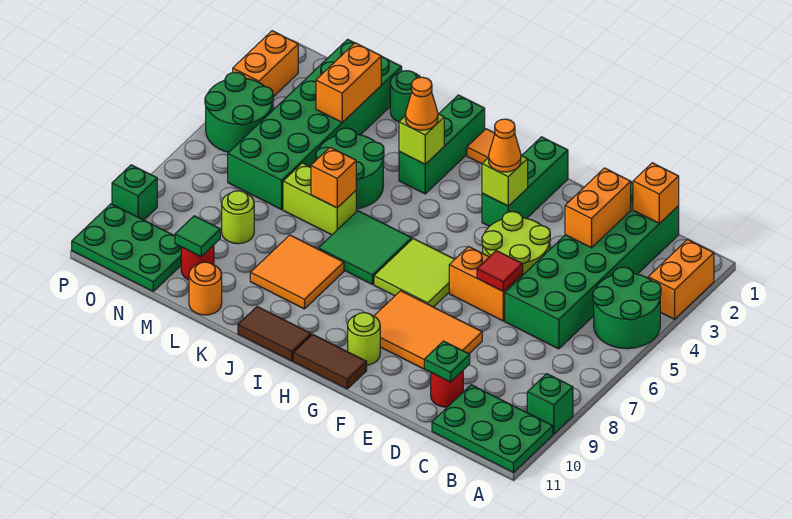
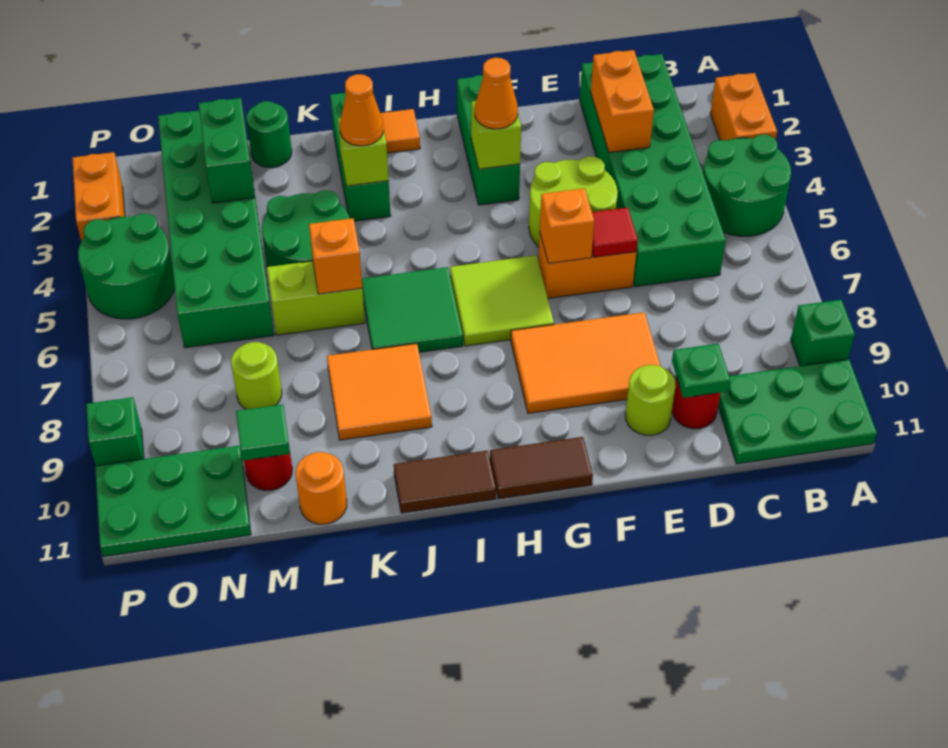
orange 1x1 brick [633,163,679,223] -> orange 1x1 brick moved to [540,188,594,263]
lime 1x1 round brick [348,313,380,365] -> lime 1x1 round brick moved to [626,365,676,435]
orange 1x2 brick [316,43,381,122] -> green 1x2 brick [199,98,255,203]

